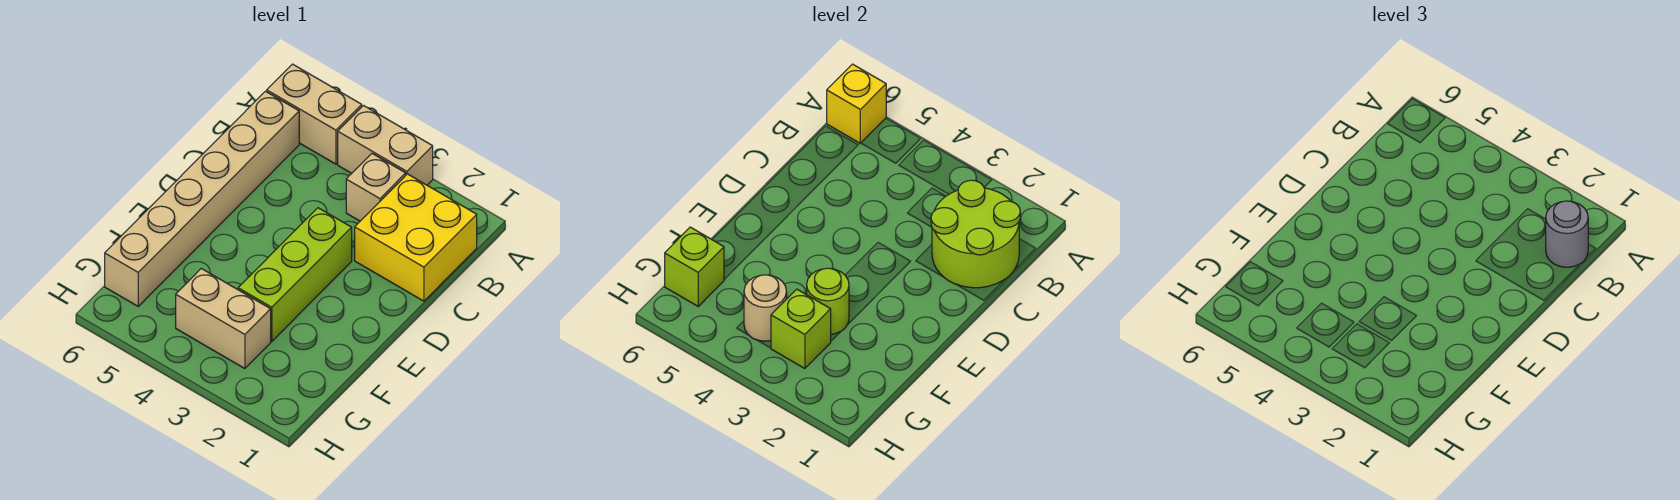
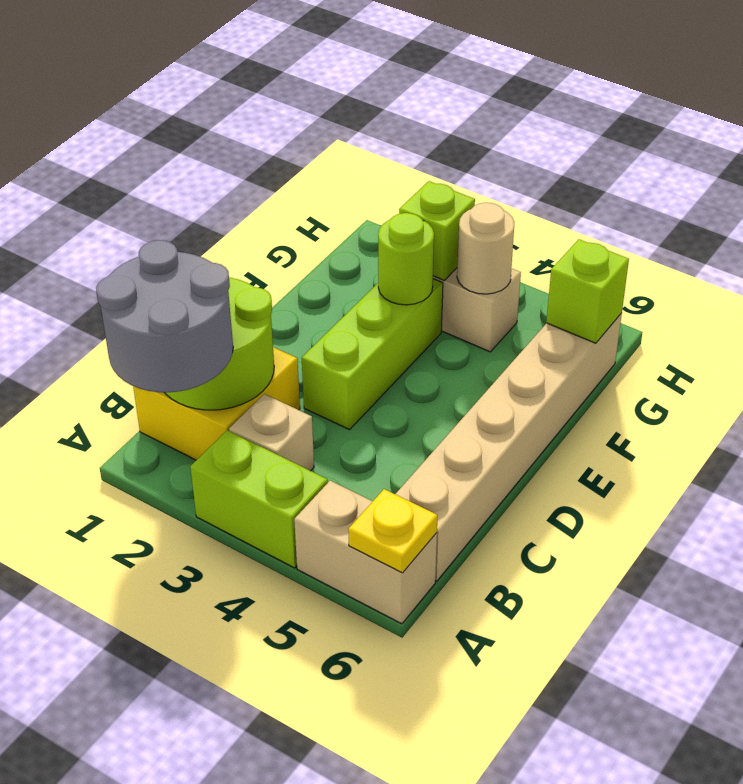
tan 1x2 brick [338,106,433,185] -> lime 1x2 brick [190,430,328,568]
yellow 1x1 brick [827,64,886,143] -> yellow 1x1 plate [348,489,438,573]
grey 1x1 round brick [1546,201,1588,267] -> grey 2x2 round brick [96,240,233,392]

